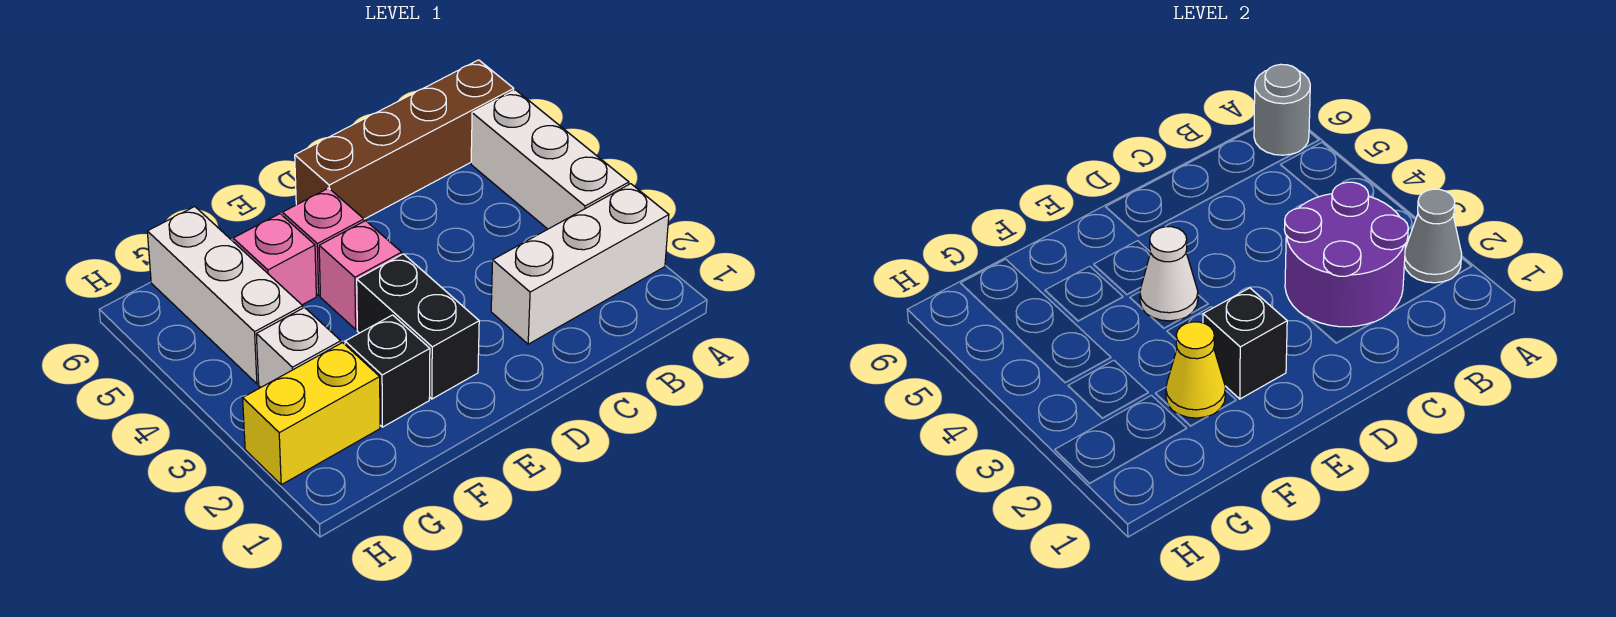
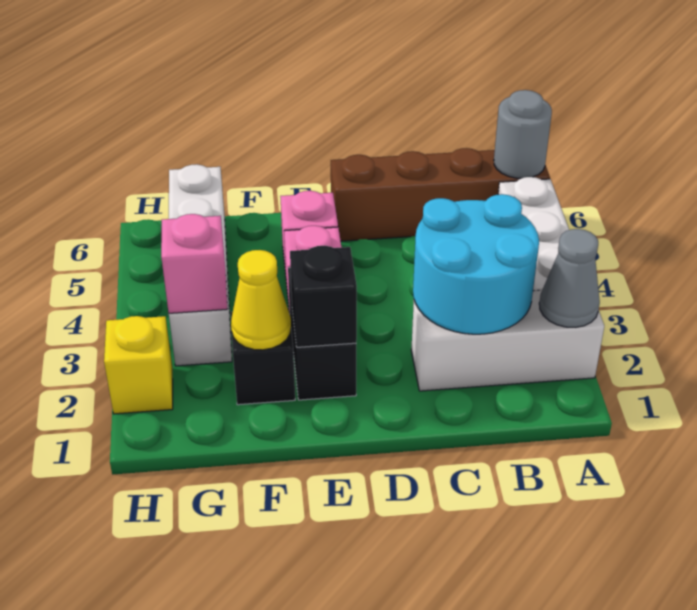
purple 2x2 round brick [1284,182,1408,327] -> cyan 2x2 round brick [413,194,539,334]
white 1x1 cone [1140,227,1198,321] -> none
pink 1x1 brick [233,214,316,305] -> pink 1x1 brick moved to [161,214,227,313]
yellow 1x2 brick [243,343,380,485] -> yellow 1x1 brick [104,316,173,414]

